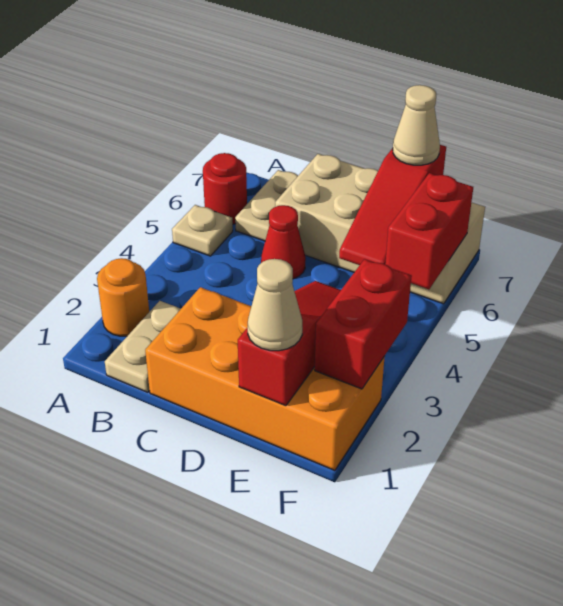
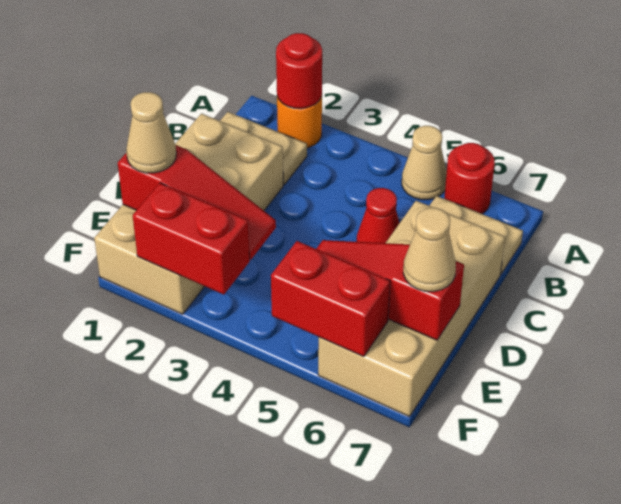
none -> red 1x1 round brick [276,33,322,109]
tan 1x1 plate [172,205,233,256] -> tan 1x1 cone [402,126,447,200]
orange 2x4 brick [145,287,385,471] -> tan 2x4 brick [94,114,283,314]

